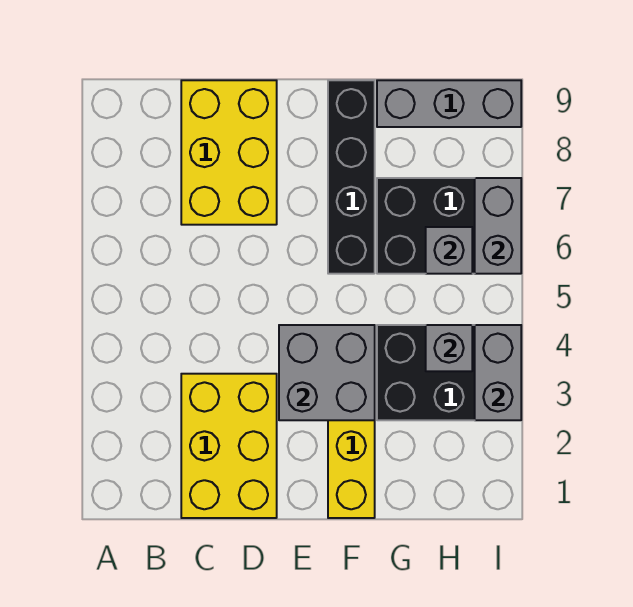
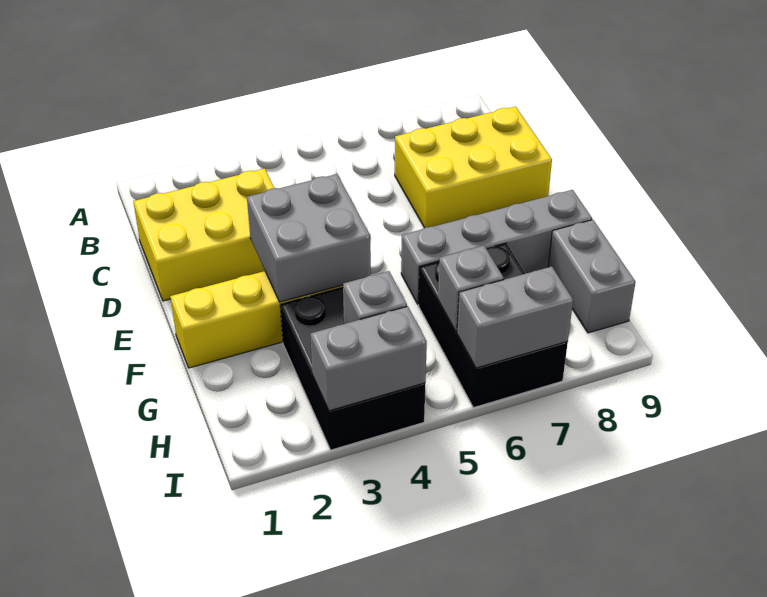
black 1x4 brick [328,80,375,274] -> grey 1x4 brick [401,190,592,304]
grey 1x3 brick [377,80,521,127] -> grey 1x2 brick [548,220,636,333]

